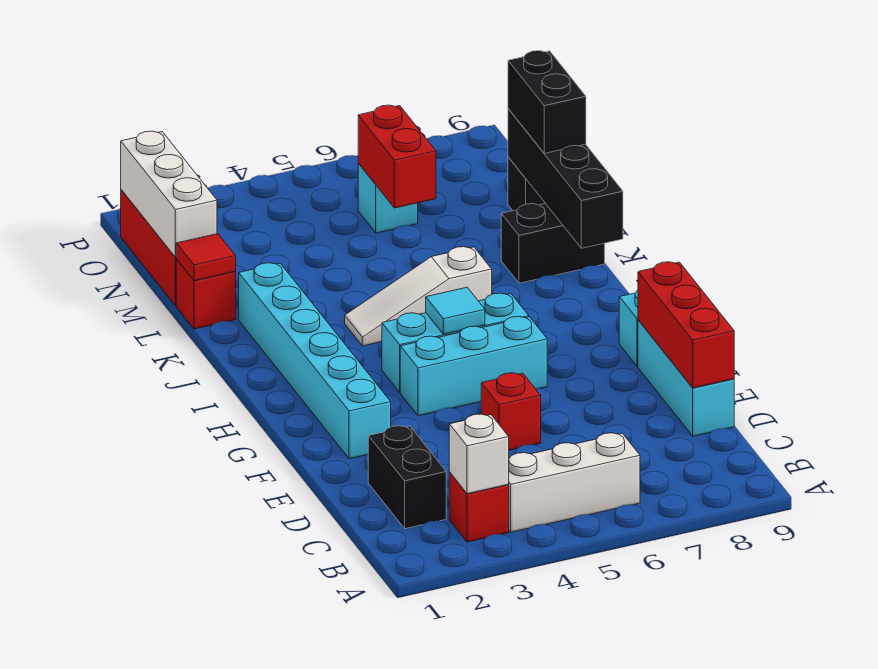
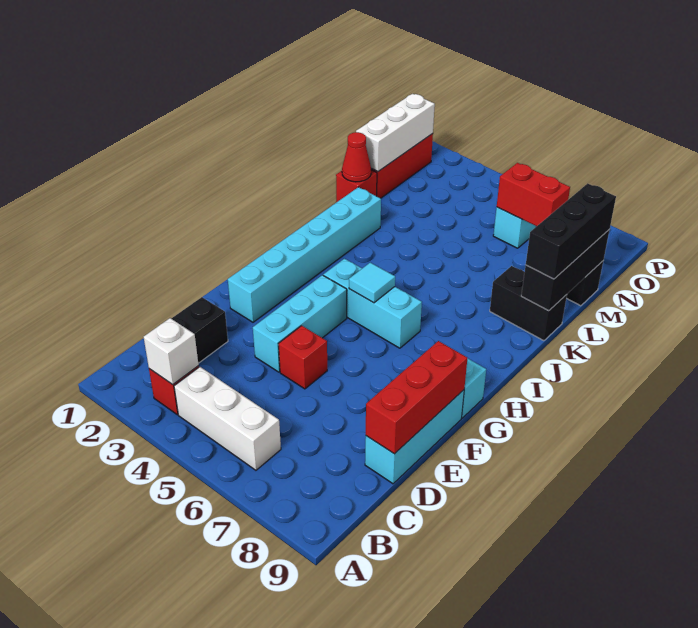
cyan 1x3 brick [400,317,547,416] -> cyan 1x3 brick turned to [253,275,347,372]
white 1x3 slope [345,247,492,346] -> none
black 1x4 brick [508,109,623,248] -> black 1x3 brick [521,229,610,311]
red 1x1 tile [176,234,236,281] -> red 1x1 cone [342,132,371,182]
black 1x2 brick [508,51,586,153] -> black 1x3 brick [526,183,616,279]
red 1x2 brick [358,105,436,208] -> red 1x2 brick turned to [497,163,570,226]

